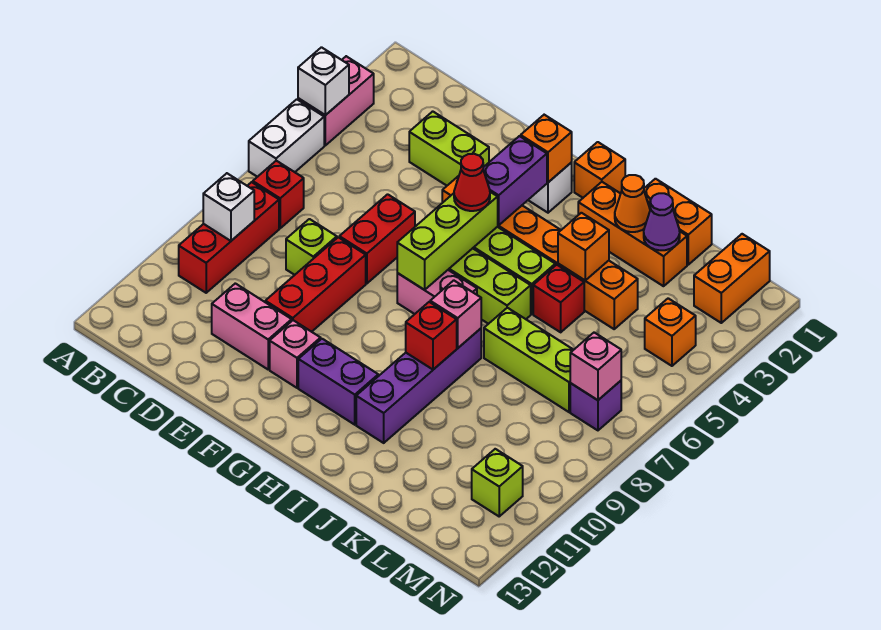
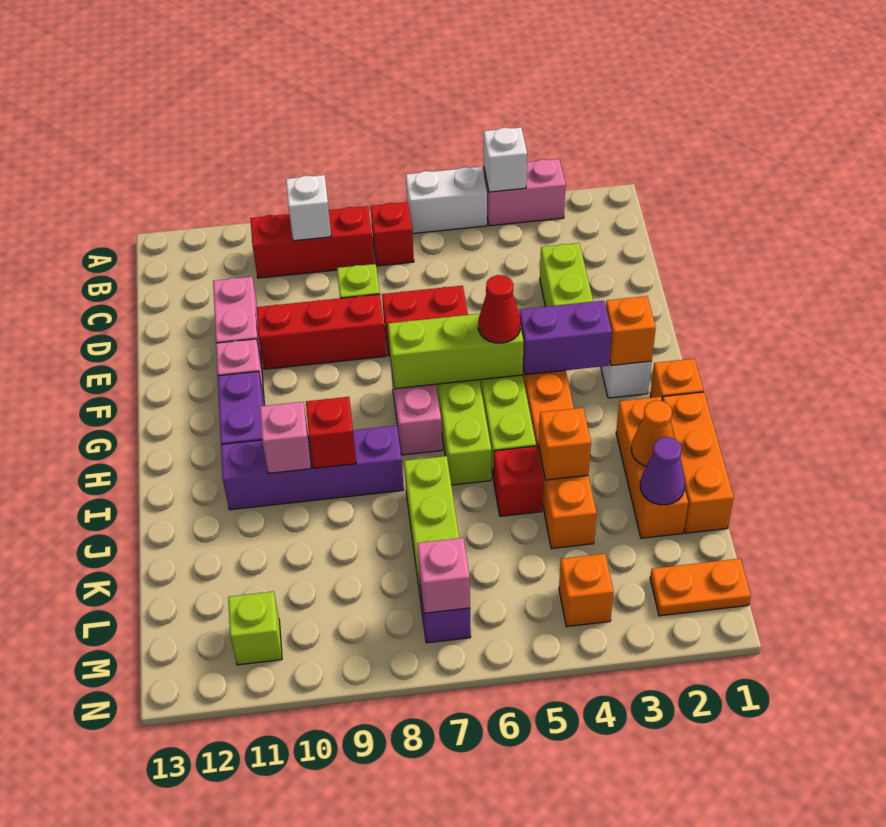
pink 1x1 brick [430,280,481,348] -> pink 1x1 brick moved to [260,402,311,474]
orange 1x2 brick [644,179,712,265] -> orange 1x3 brick [662,392,734,533]
orange 1x2 brick [694,234,770,323] -> orange 1x2 plate [650,559,751,616]

